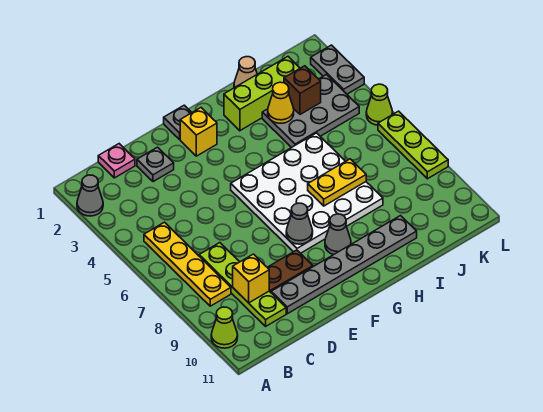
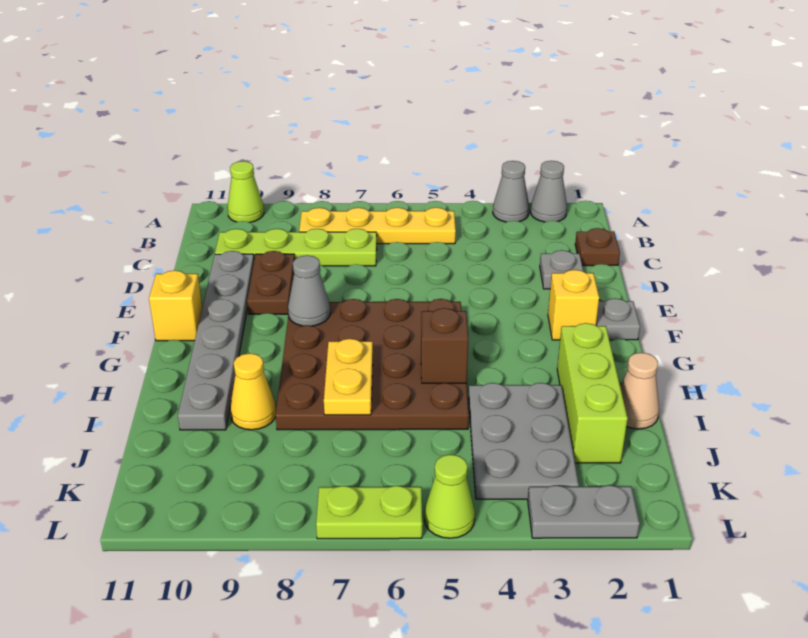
pink 1x1 plate [98,144,135,178] -> brown 1x1 plate [575,228,620,266]
yellow 1x1 brick [233,254,269,303] -> yellow 1x1 brick moved to [149,270,202,341]
white 4x4 plate [231,133,383,253] -> brown 4x4 plate [276,299,469,430]
grey 1x1 cone [325,214,351,255] -> grey 1x1 cone moved to [493,161,529,222]
yellow 1x1 cone [268,82,294,123] -> yellow 1x1 cone moved to [230,353,276,430]
brown 1x1 brick [284,66,321,114] -> brown 1x1 brick moved to [421,308,469,383]
lime 1x3 plate [378,111,448,179] -> lime 1x2 plate [316,486,422,539]

